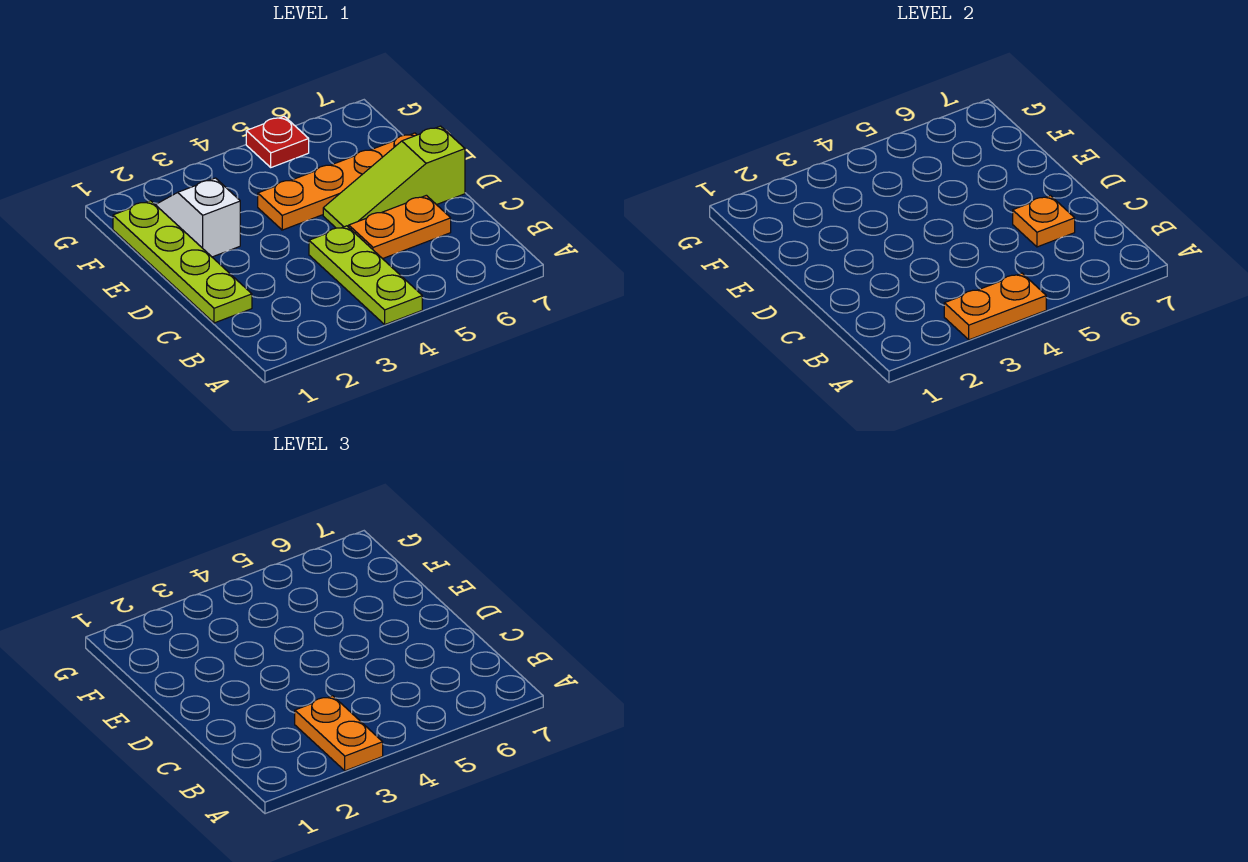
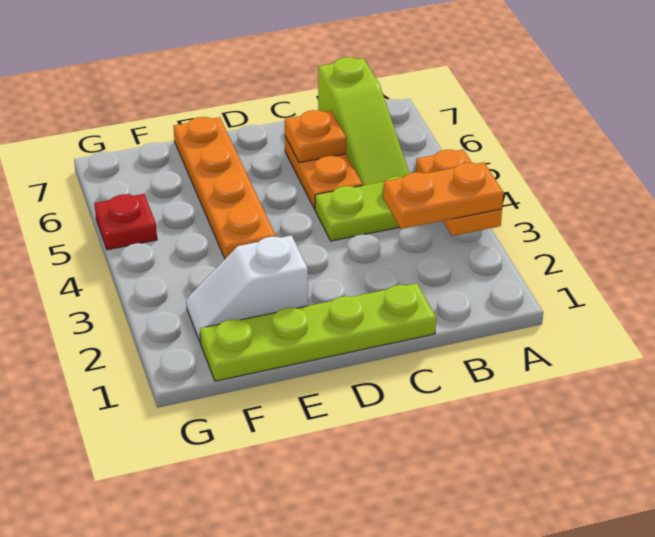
lime 1x3 slope [323,126,465,228] -> lime 1x3 slope moved to [318,57,409,185]

